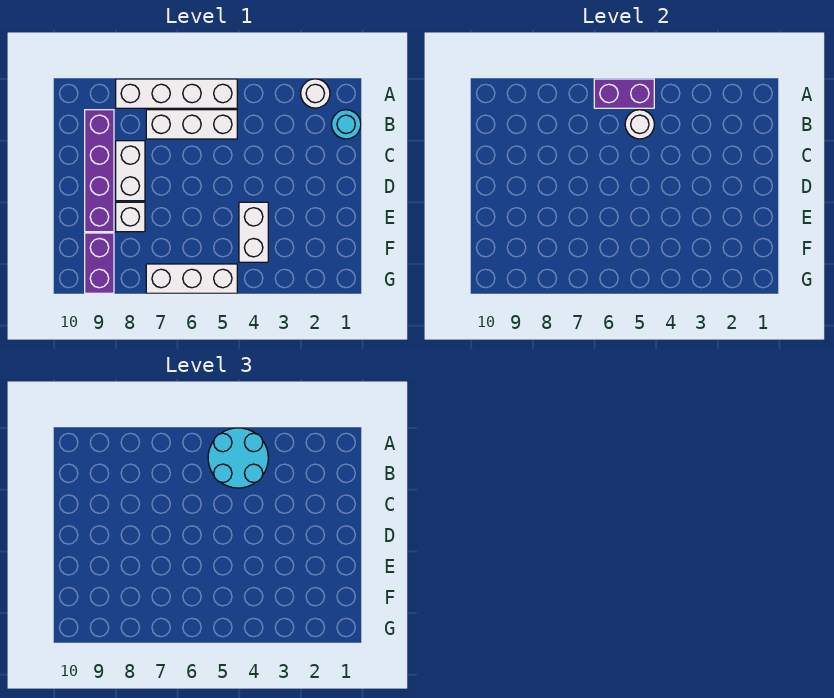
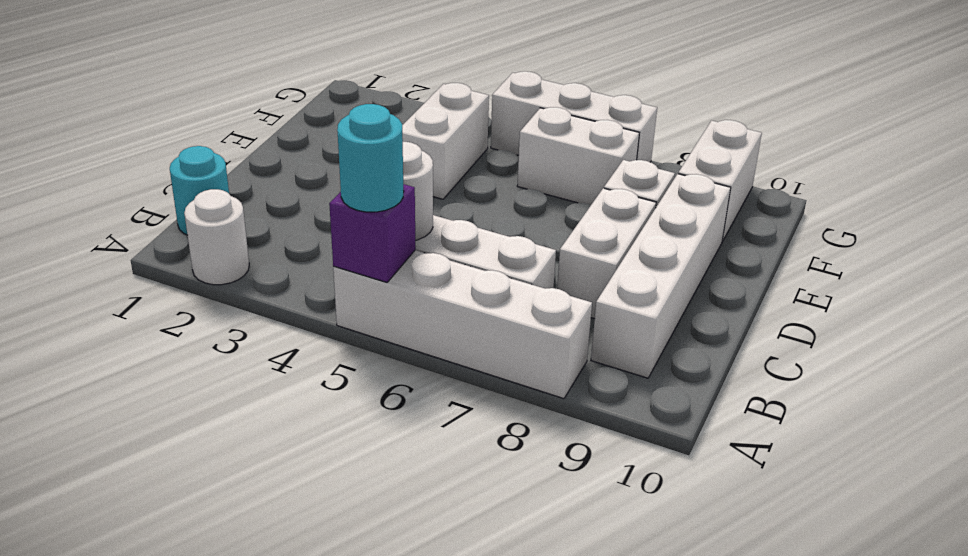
cyan 2x2 round brick [208,428,268,488] -> cyan 1x1 round brick [337,104,404,212]
purple 1x2 brick [594,79,654,108] -> purple 1x1 brick [329,184,416,282]
purple 1x4 brick [85,110,114,232] -> white 1x4 brick [591,174,731,378]
none -> white 1x2 brick [517,107,639,205]
purple 1x2 brick [85,233,114,293] -> white 1x2 brick [678,120,762,242]

